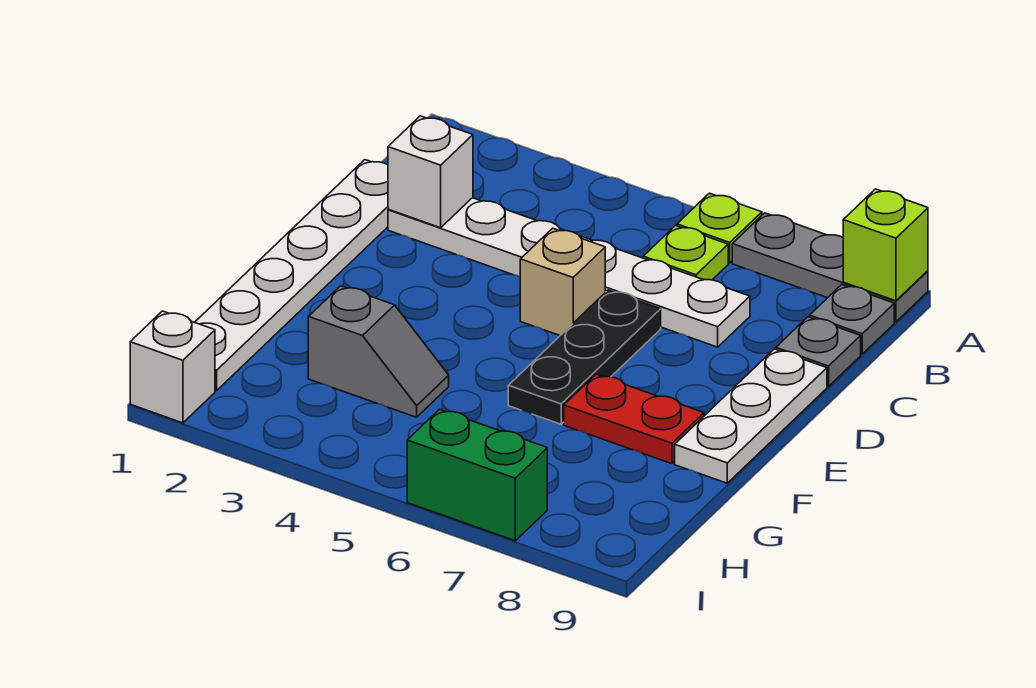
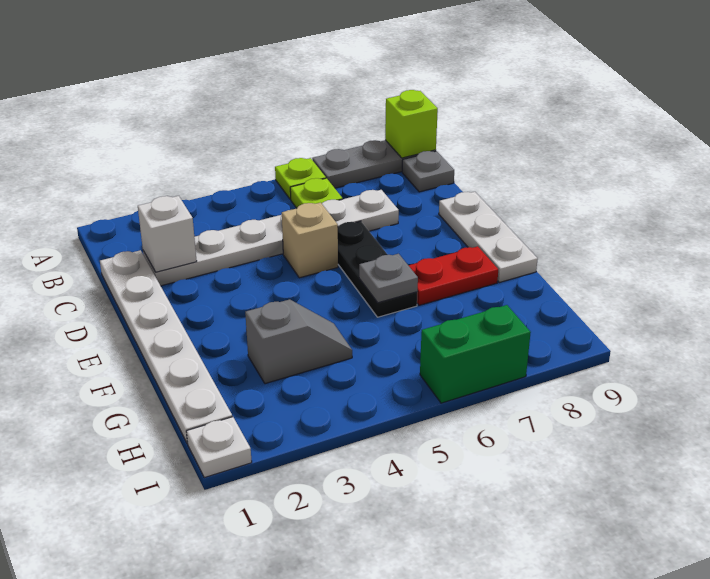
grey 1x1 plate [776,317,861,386] -> grey 1x1 plate moved to [359,254,418,303]
white 1x1 brick [130,311,215,423] -> white 1x1 plate [186,417,252,478]

